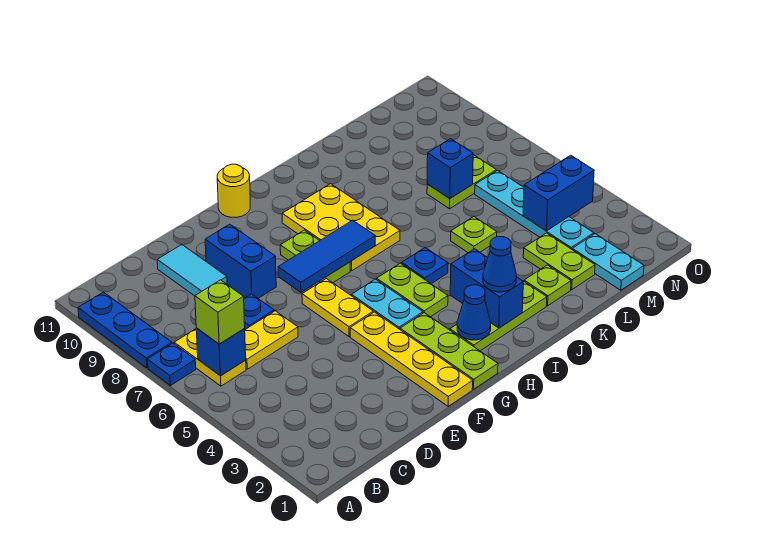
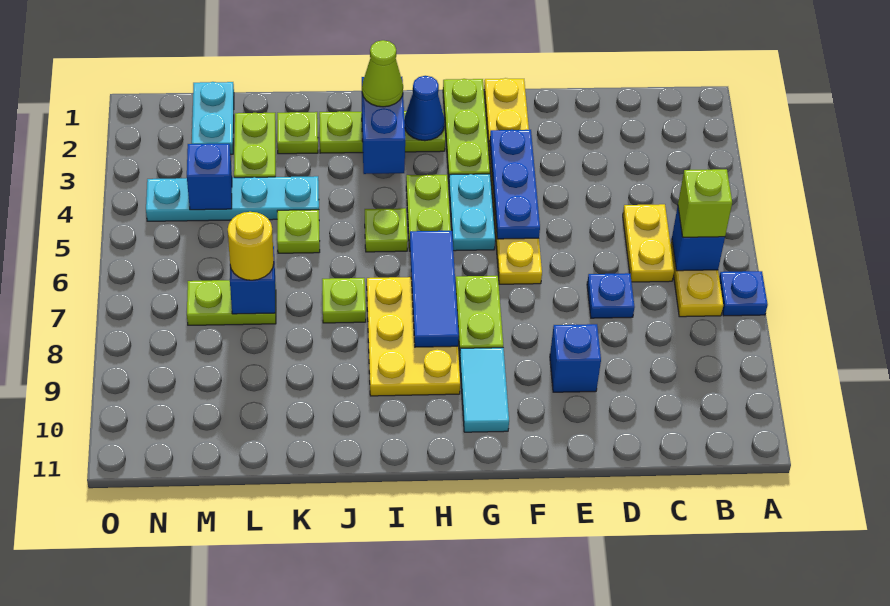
blue 1x3 plate [78,292,172,368] -> blue 1x3 plate moved to [490,130,540,239]
yellow 1x2 plate [245,311,298,369] -> yellow 1x2 plate turned to [623,204,674,282]
cyan 1x2 tile [157,245,227,296] -> cyan 1x2 tile moved to [460,348,509,432]
blue 1x2 brick [205,224,276,298] -> blue 1x1 brick [550,324,601,392]
blue 1x3 tile [278,220,375,292] -> blue 1x3 tile turned to [410,231,459,347]
yellow 1x1 round brick [217,164,250,217] -> yellow 1x1 round brick moved to [228,212,274,280]
blue 1x1 cone [483,237,516,292] -> lime 1x1 cone [362,40,403,107]
blue 1x1 plate [402,248,448,284] -> lime 1x1 plate [365,208,408,252]
none -> lime 1x1 plate [322,278,366,323]
cyan 1x4 plate [475,170,594,249] -> cyan 1x4 plate turned to [146,176,319,221]
blue 1x2 brick [523,155,594,231] -> blue 1x1 brick [187,144,232,210]

